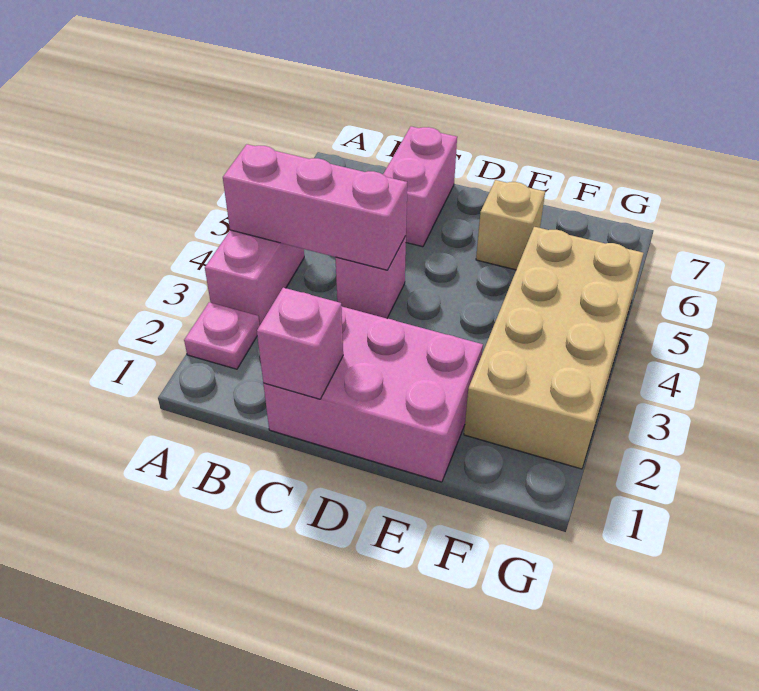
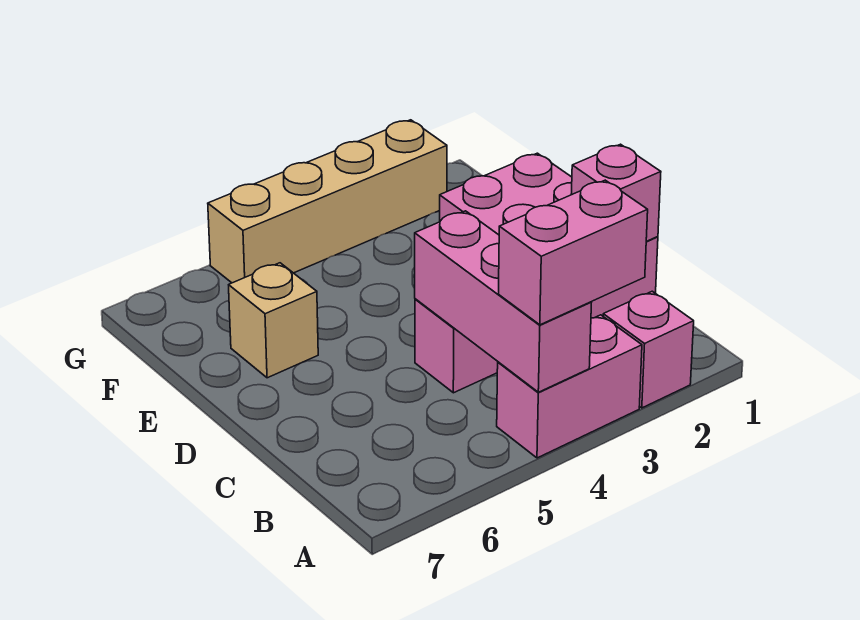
pink 1x1 plate [184,302,260,369] -> pink 1x1 brick [603,291,694,408]
pink 1x2 brick [383,126,457,247] -> pink 1x2 brick moved to [499,180,648,325]
tan 2x4 brick [464,227,644,469] -> tan 1x4 brick [208,120,447,283]

